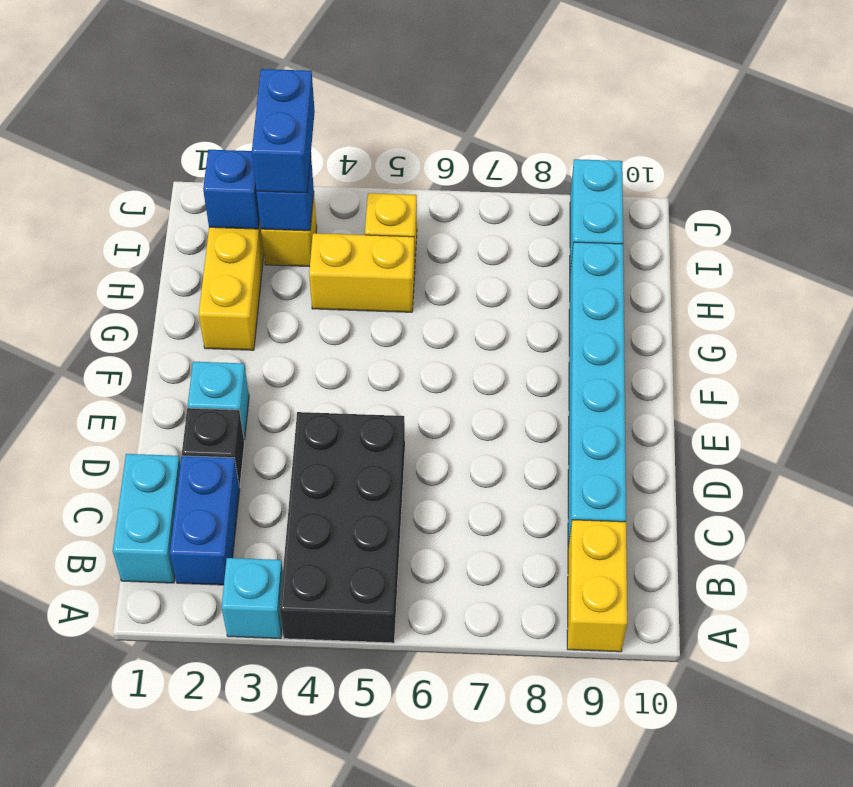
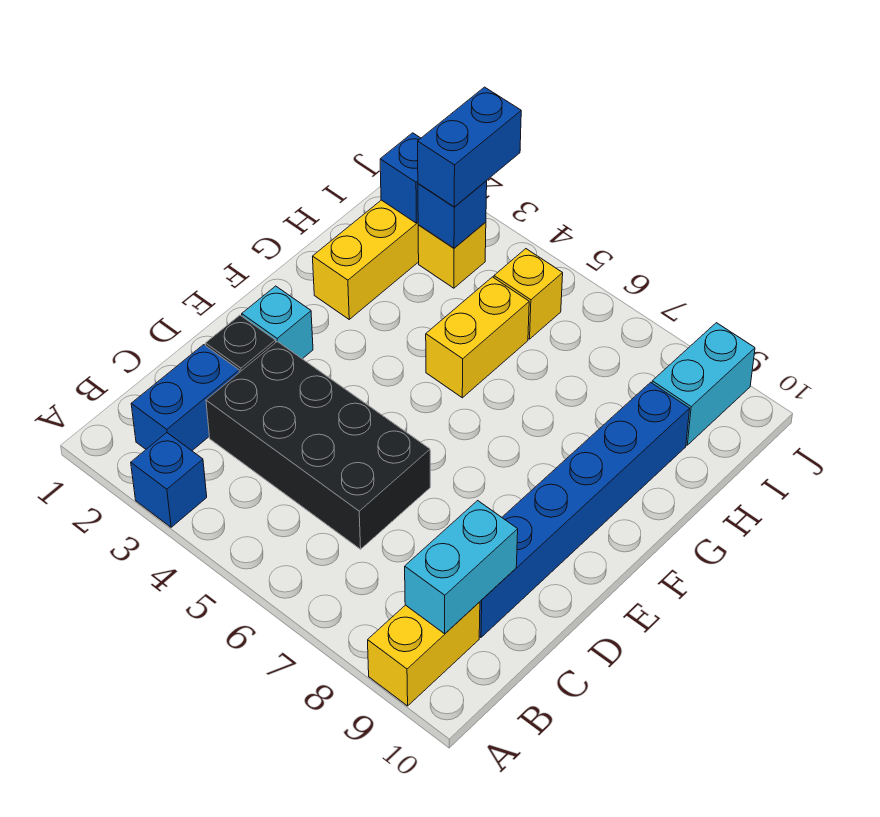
cyan 1x1 brick [222,558,283,639] -> blue 1x1 brick [131,433,207,527]
black 2x4 brick [280,412,405,643] -> black 2x4 brick turned to [206,341,430,549]
cyan 1x2 brick [113,454,181,583] -> cyan 1x2 brick moved to [405,501,518,634]
cyan 1x6 brick [568,242,626,546] -> blue 1x6 brick [479,382,690,637]
yellow 1x2 brick [309,233,415,312] -> yellow 1x2 brick turned to [426,277,529,398]

